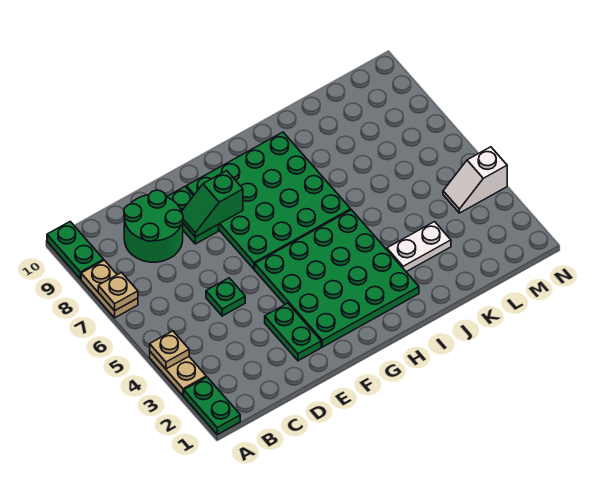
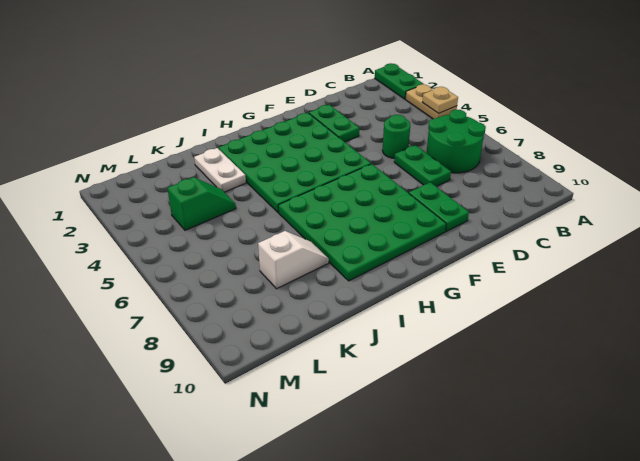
tan 1x2 plate [81,260,138,318] -> none
tan 1x1 plate [98,272,138,311] -> none
green 1x2 plate [47,222,104,279] -> green 1x2 plate moved to [394,145,451,186]
green 2x2 round brick [124,190,183,262] -> green 2x2 round brick moved to [427,109,486,173]
green 1x1 plate [206,278,245,316] -> green 1x1 round brick [382,115,410,158]
green 1x2 slope [182,171,243,237] -> green 1x2 slope moved to [167,177,236,230]
white 1x2 plate [387,222,451,272] -> white 1x2 plate turned to [194,148,246,192]
white 1x2 slope [443,147,507,213] -> white 1x2 slope moved to [258,231,329,289]

